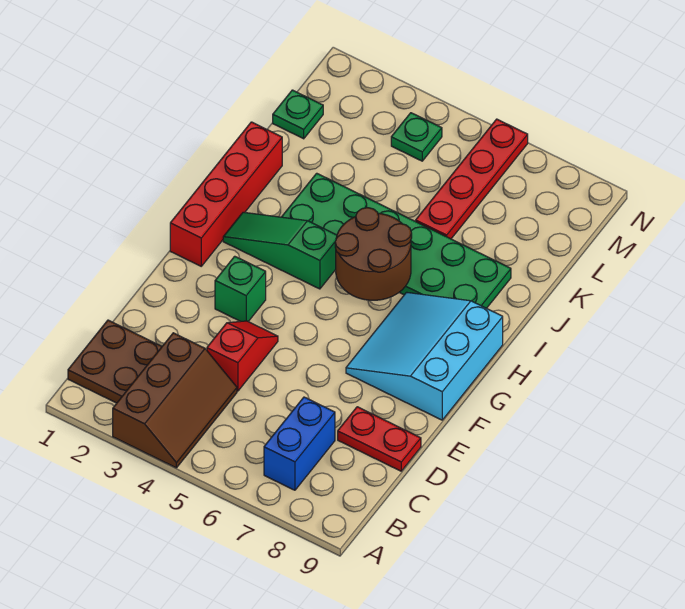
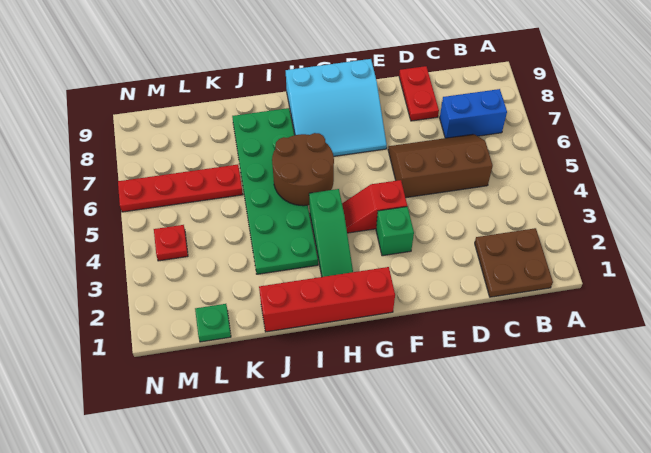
brown 2x3 slope [113,333,237,468] -> brown 2x3 slope moved to [388,134,493,198]
red 1x2 slope [207,321,278,391] -> red 1x2 slope moved to [342,180,407,233]
green 1x1 plate [391,113,442,161] -> red 1x1 plate [154,225,188,261]

